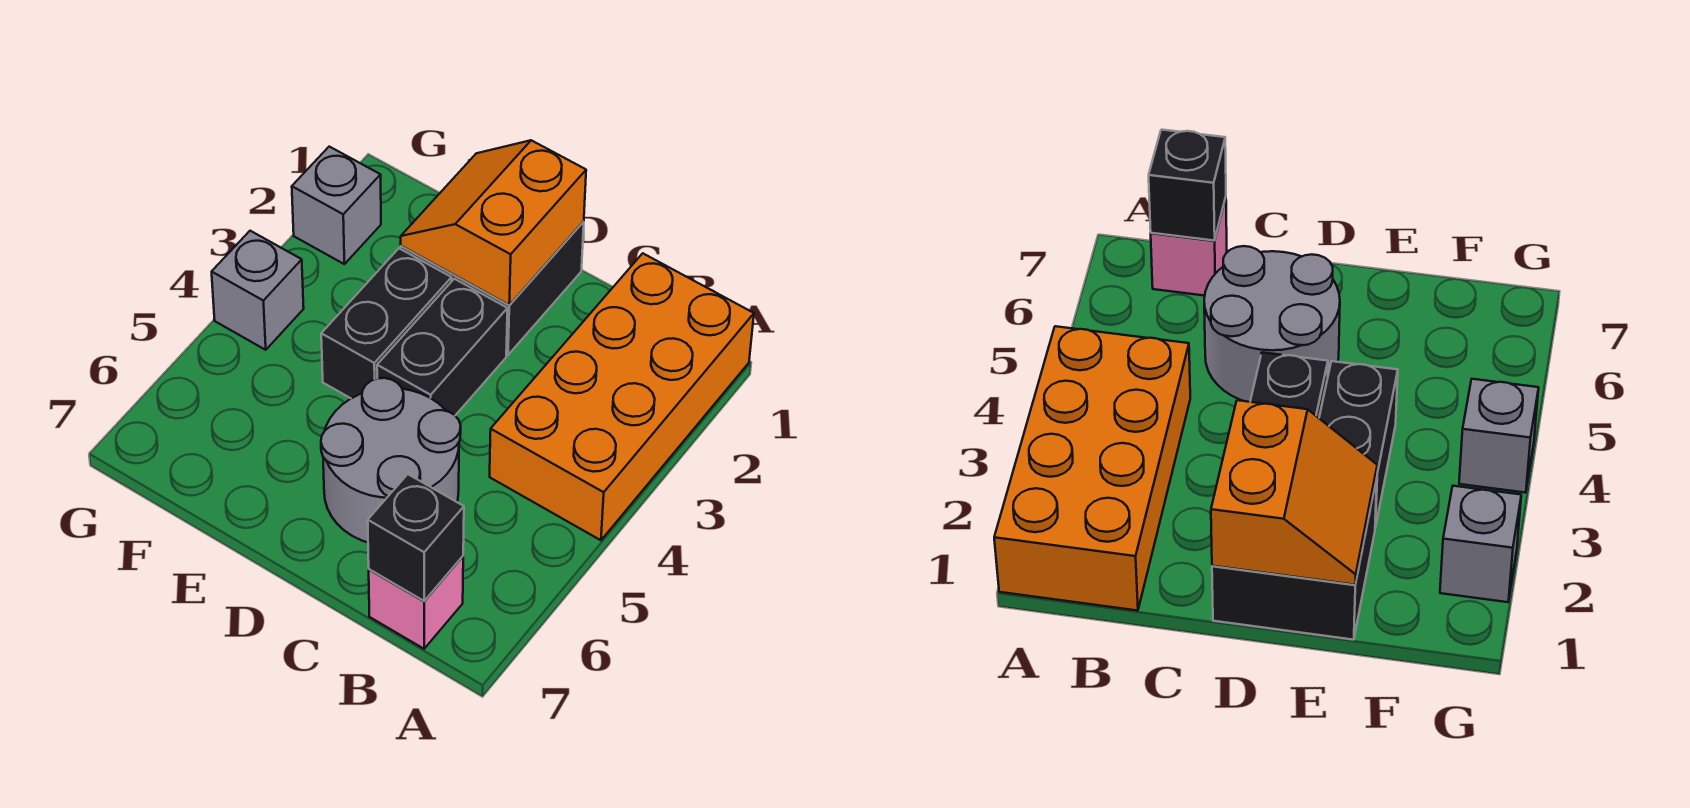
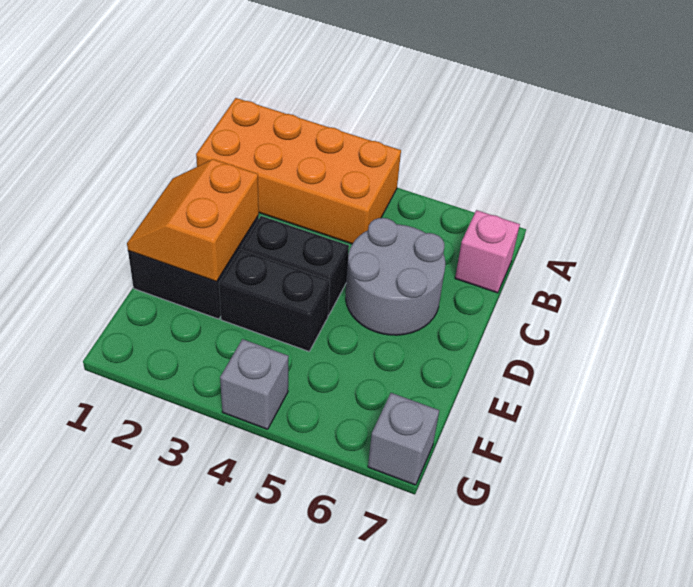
black 1x1 brick [368,474,464,601] -> none
orange 2x2 slope [401,140,586,305] -> orange 2x2 slope turned to [127,159,259,282]
grey 1x1 brick [292,147,381,264] -> grey 1x1 brick moved to [368,393,439,485]

